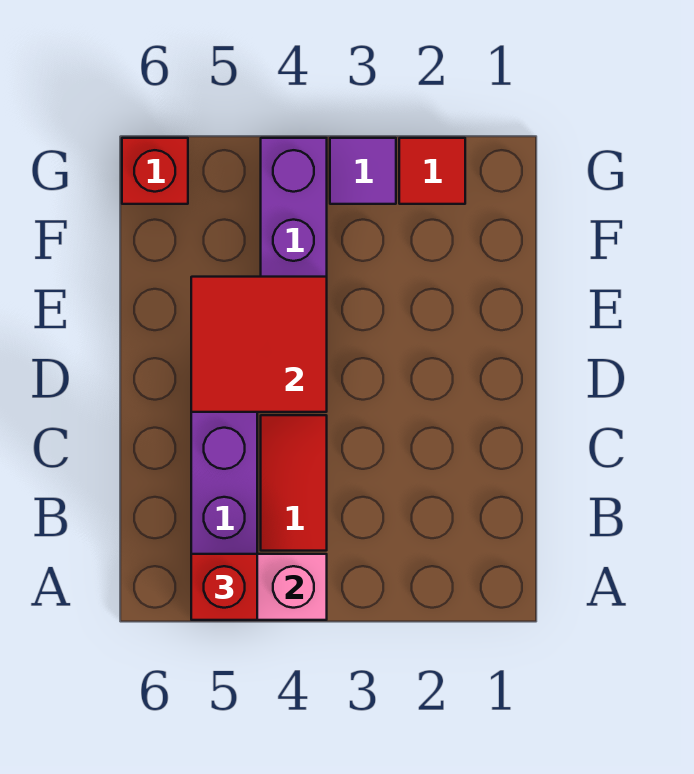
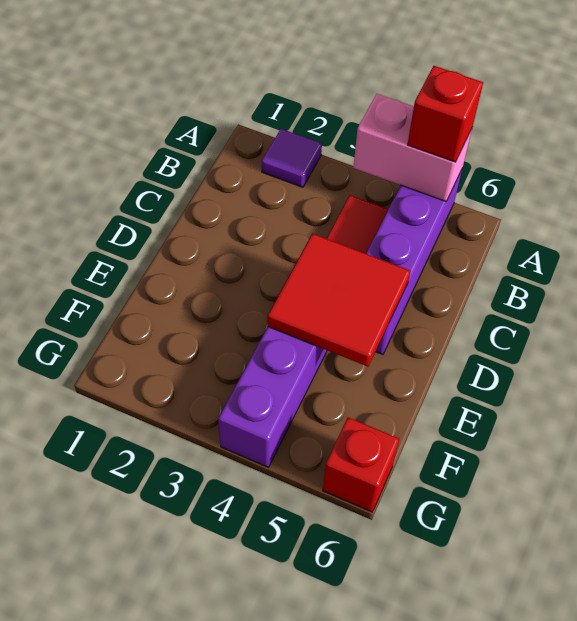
red 1x1 tile [399,138,465,204] -> none
purple 1x1 tile [330,138,396,204] -> purple 1x1 tile moved to [262,129,322,187]

